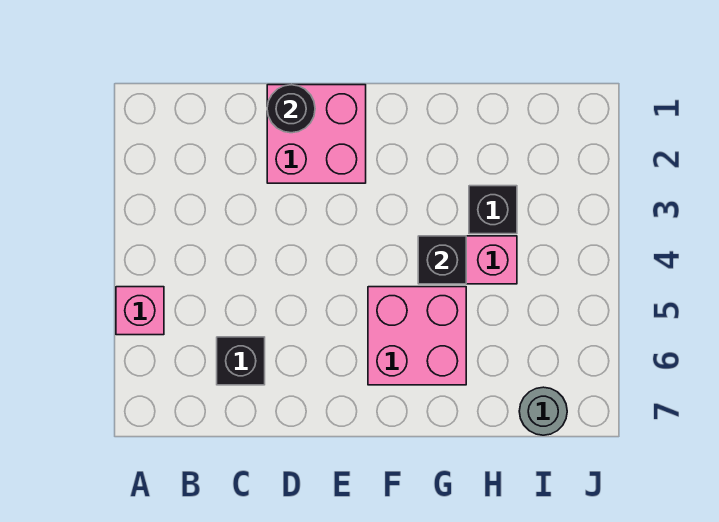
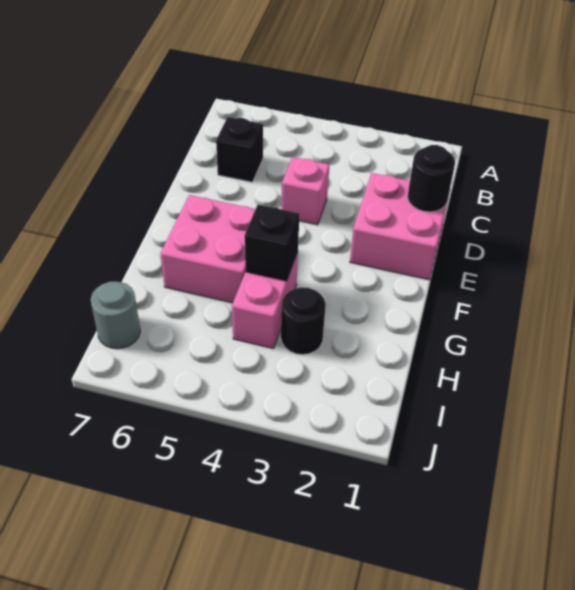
pink 1x1 brick [116,287,164,335] -> pink 1x1 brick moved to [281,157,329,225]
black 1x1 brick [469,186,517,234] -> black 1x1 round brick [281,288,326,355]

